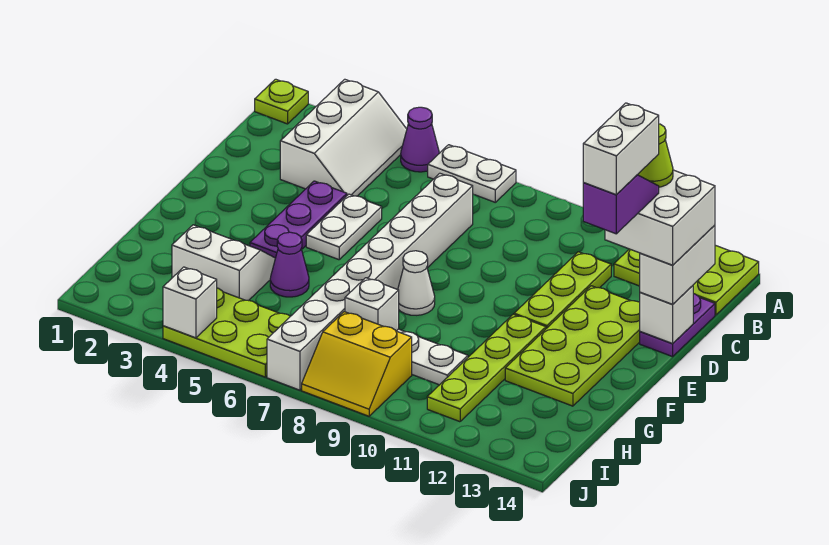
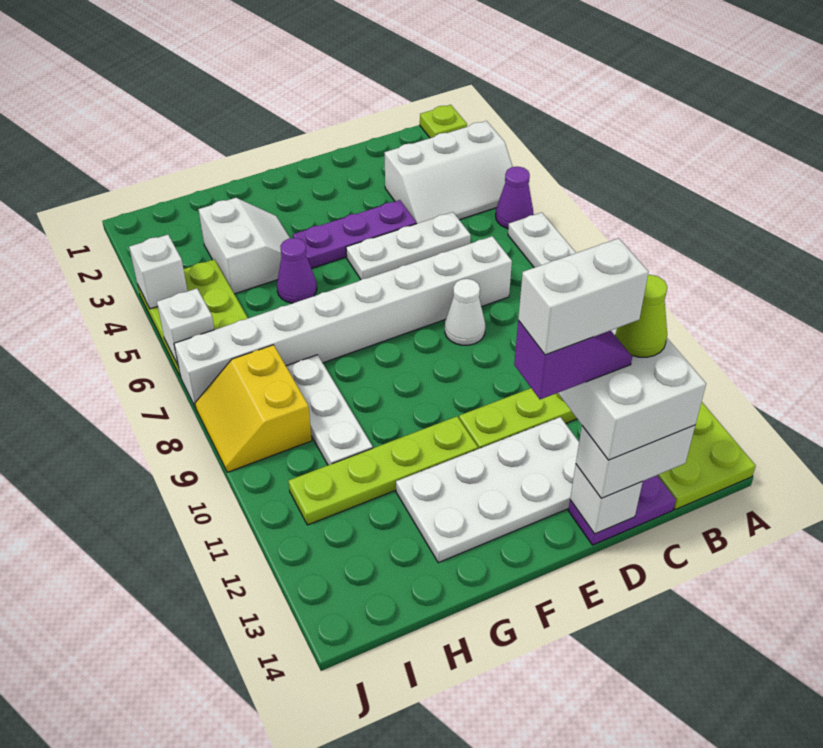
white 1x2 plate [306,194,382,260] -> white 1x3 plate [346,212,471,280]
lime 2x4 plate [505,286,640,406] -> white 2x4 plate [396,417,579,563]
white 1x1 cone [398,251,435,315] -> white 1x1 cone moved to [445,279,485,345]
white 1x1 brick [345,278,399,331] -> white 1x1 brick moved to [157,288,214,365]

